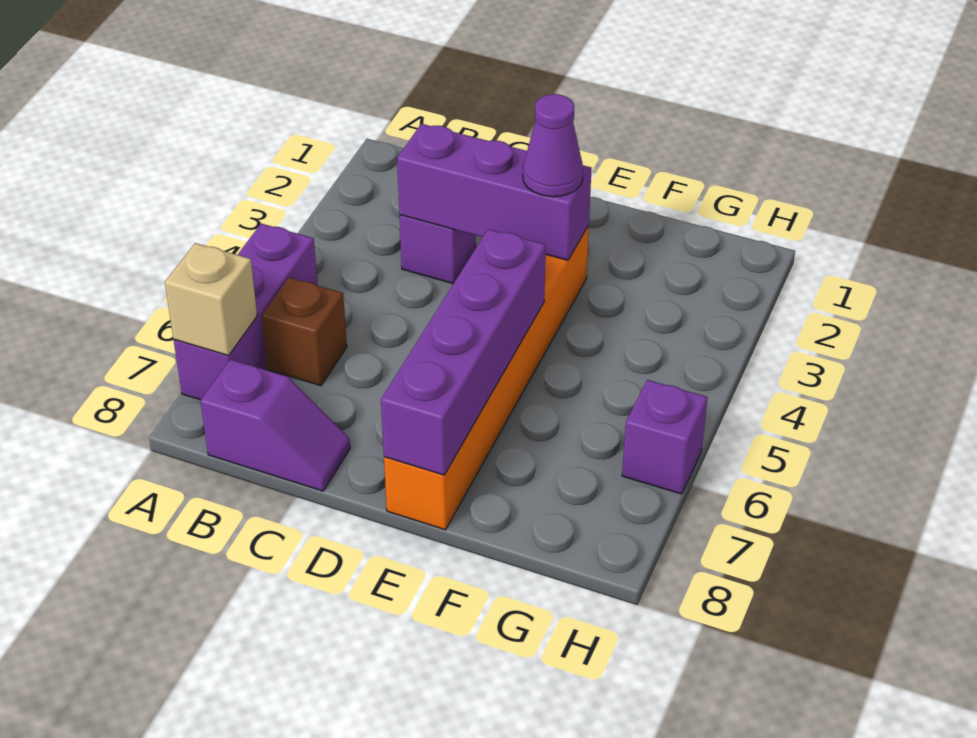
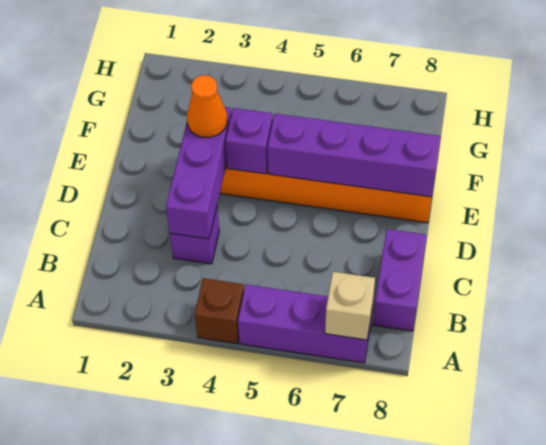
brown 1x1 brick [262,278,347,386] -> brown 1x1 brick moved to [195,278,244,344]
purple 1x2 slope [200,359,350,491] -> purple 1x2 brick [373,229,427,331]
purple 1x1 cone [523,94,583,197] -> orange 1x1 cone [187,75,227,137]
purple 1x1 brick [622,380,707,494] -> purple 1x1 brick moved to [225,108,273,174]

